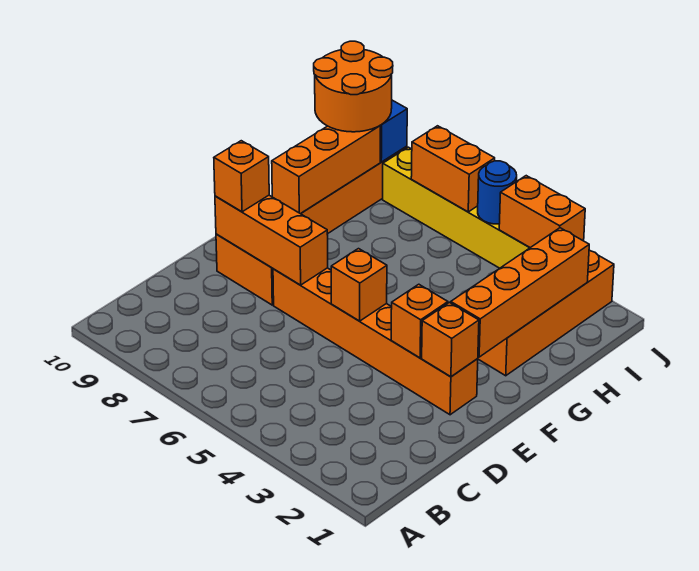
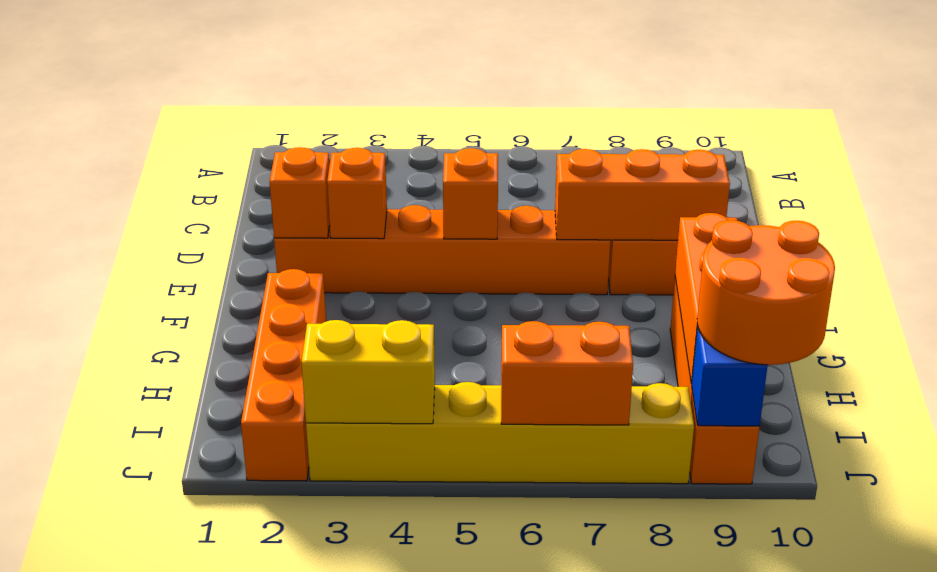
orange 1x1 brick [214,141,269,212] -> none
orange 1x4 brick [451,228,589,357] -> none
orange 1x2 brick [499,176,585,248] -> yellow 1x2 brick [302,320,435,424]
blue 1x1 round brick [478,161,517,224] -> none

